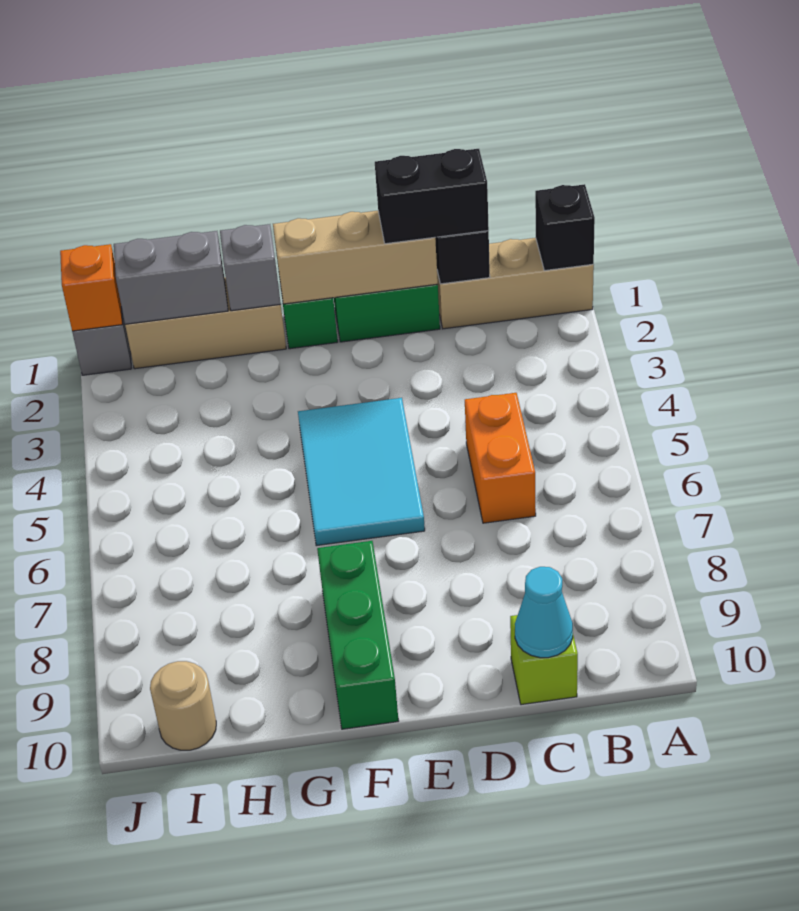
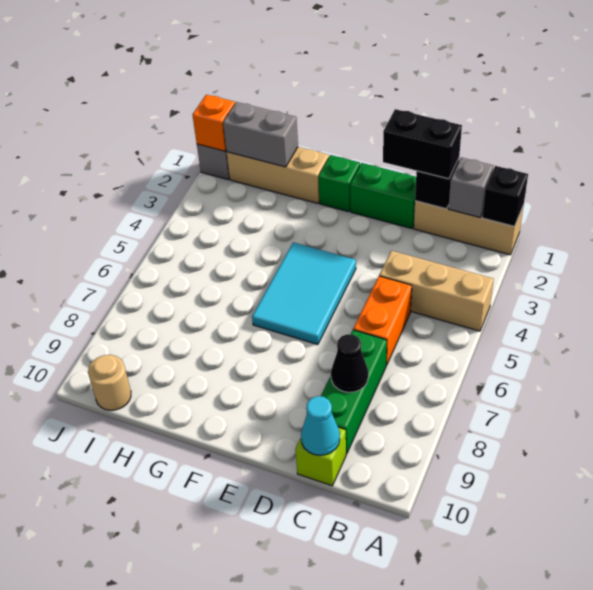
none -> black 1x1 cone [331,334,368,392]
tan 1x3 brick [273,211,438,304] -> tan 1x3 brick moved to [379,251,494,331]
green 1x3 brick [317,541,399,729] -> green 1x3 brick moved to [321,330,387,454]
grey 1x1 brick [220,224,281,311] -> grey 1x1 brick moved to [448,157,493,217]

